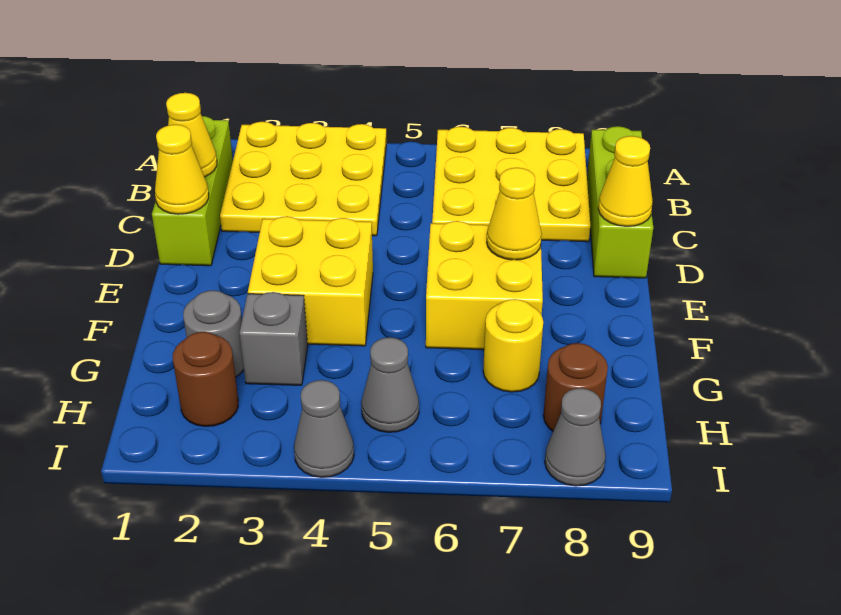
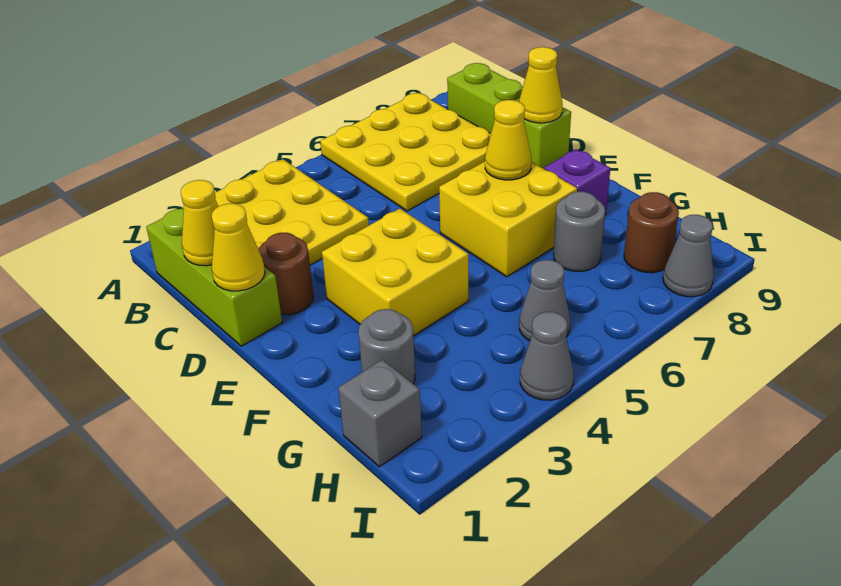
none -> purple 1x1 brick [544,149,610,215]
grey 1x1 brick [240,292,308,385] -> grey 1x1 brick moved to [338,360,422,467]
yellow 1x1 round brick [483,299,543,392] -> grey 1x1 round brick [553,191,605,272]
brown 1x1 round brick [173,332,238,427] -> brown 1x1 round brick moved to [258,233,314,315]

